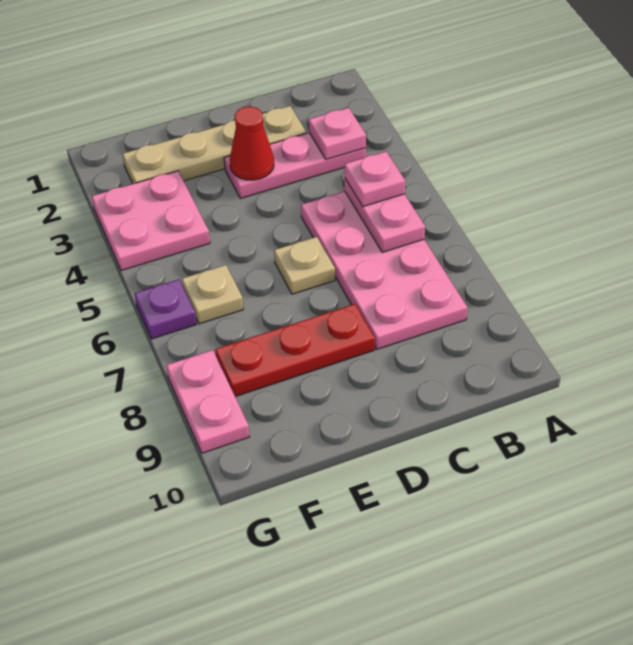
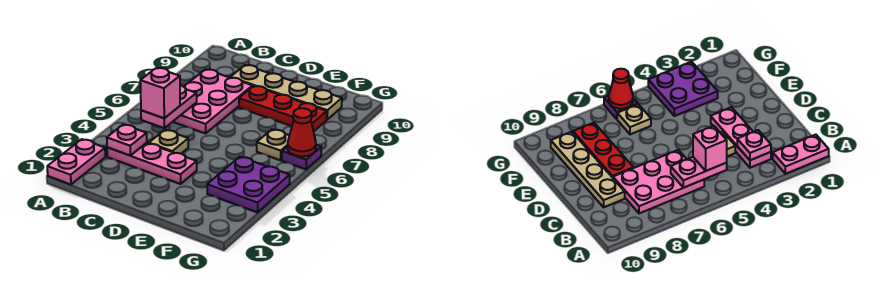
pink 2x4 plate [301,191,468,349] -> pink 2x3 plate [173,69,253,133]
pink 1x1 plate [345,152,405,207] -> pink 1x1 brick [140,68,180,118]
tan 1x4 plate [123,106,306,184] -> tan 1x4 plate moved to [230,65,342,119]
red 1x1 cone [230,107,274,180] -> red 1x1 cone moved to [287,108,316,156]
tan 1x1 plate [274,237,335,294] -> tan 1x1 plate moved to [149,130,188,154]
pink 2x2 plate [92,171,210,270] -> purple 2x2 plate [207,157,290,212]
pink 1x2 plate [166,350,249,453] -> pink 1x2 plate moved to [47,139,105,184]

